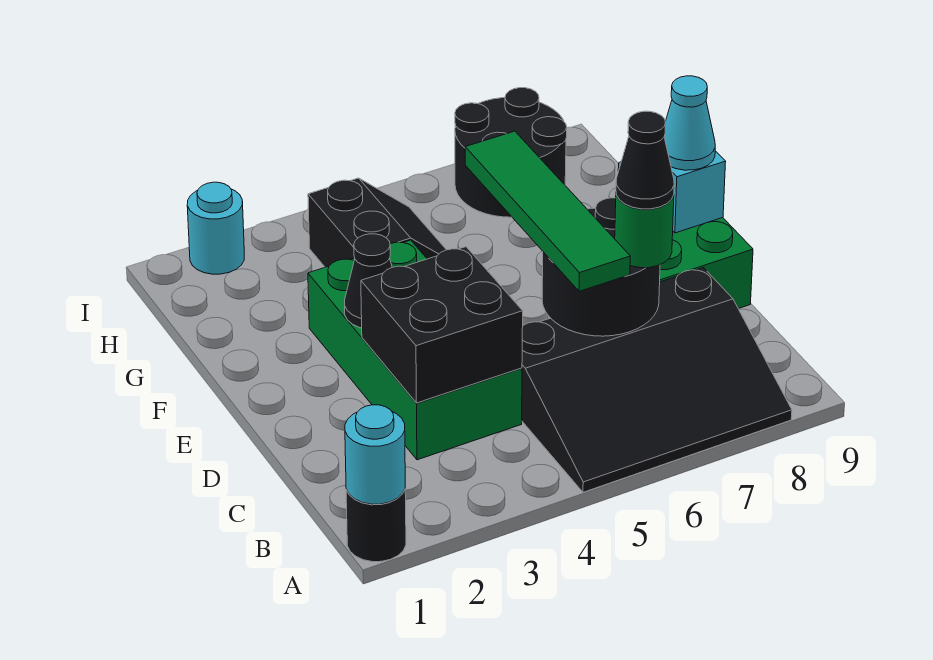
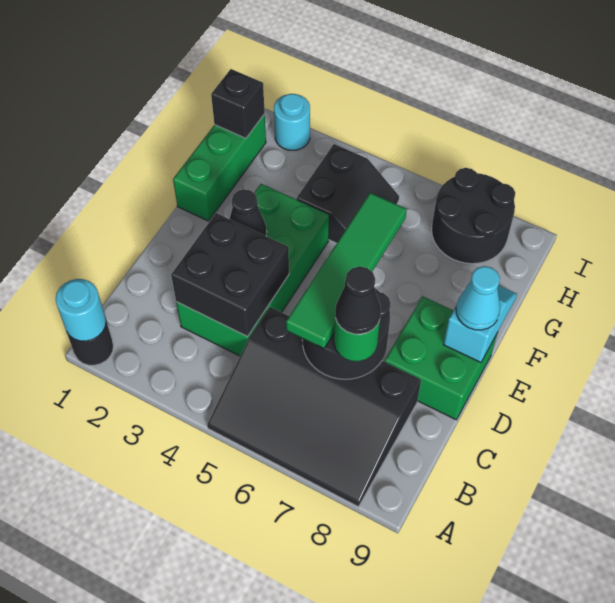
none -> green 1x3 brick [173,114,266,221]
none -> black 1x1 brick [211,69,265,138]

